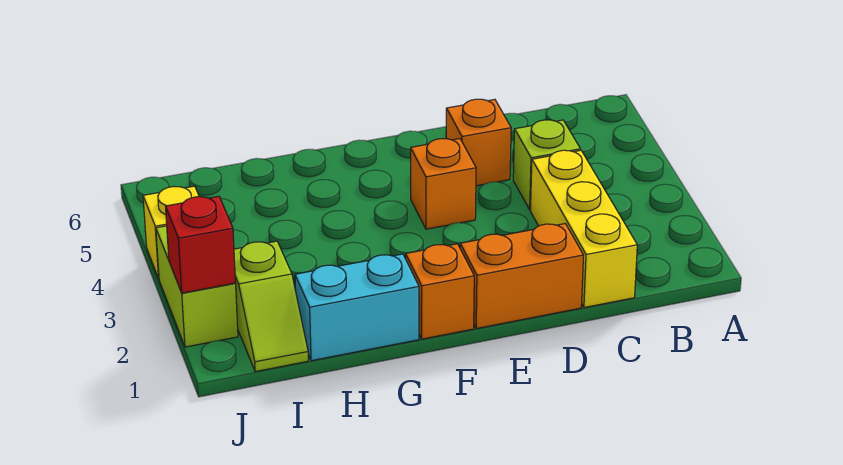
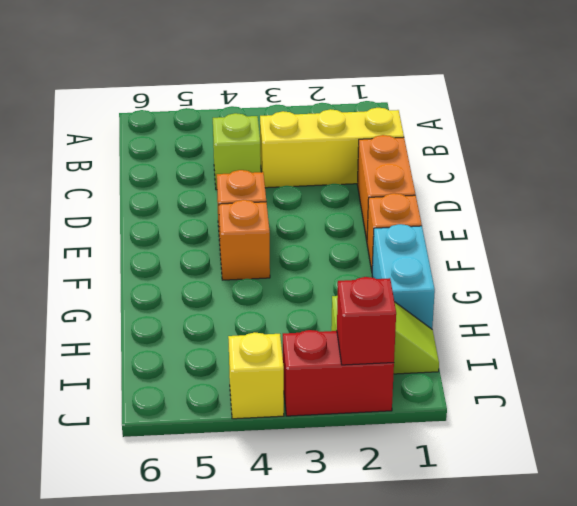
orange 1x1 brick [446,99,511,186] -> orange 1x1 brick moved to [219,200,270,280]
lime 1x2 brick [156,226,238,347] -> red 1x2 brick [283,330,394,416]

